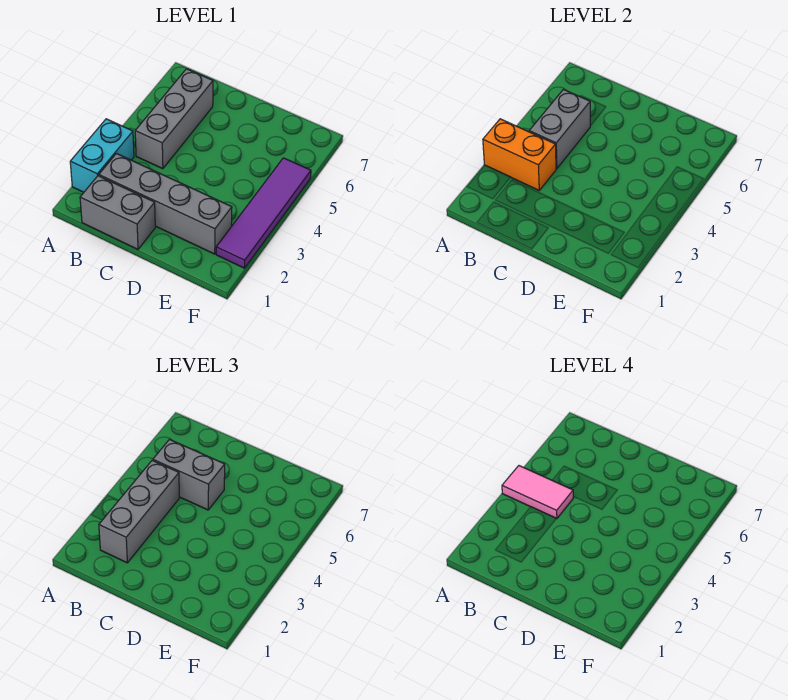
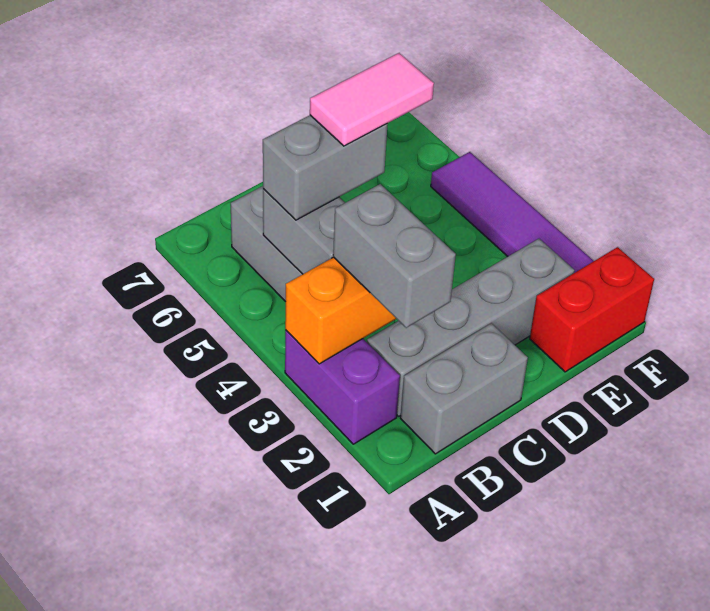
cyan 1x2 brick [70,119,134,192] -> purple 1x2 brick [285,330,400,444]
pink 1x2 tile [502,466,573,519] -> pink 1x2 tile moved to [310,53,434,146]
grey 1x3 brick [99,460,179,563] -> grey 1x2 brick [333,184,456,328]
none -> red 1x2 brick [530,247,654,372]

